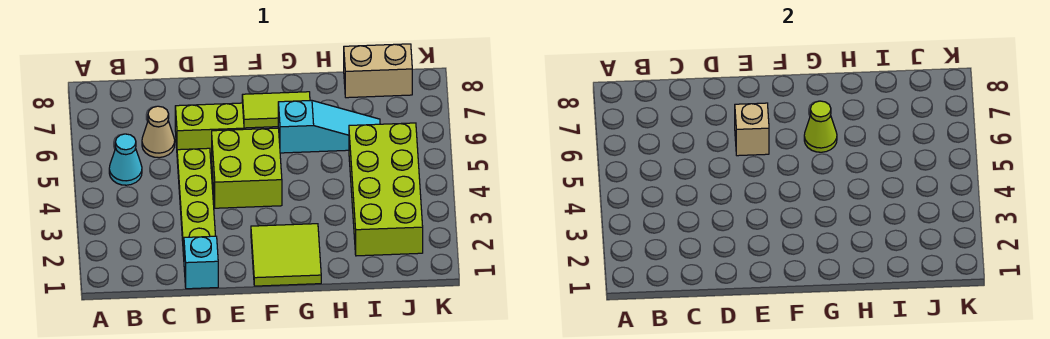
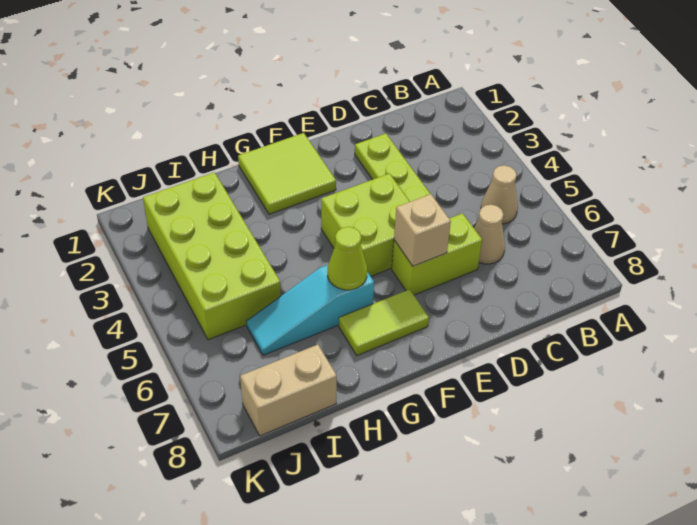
cyan 1x1 cone [109,134,142,185] -> tan 1x1 cone [481,165,518,224]
cyan 1x1 brick [184,236,218,289] -> none

